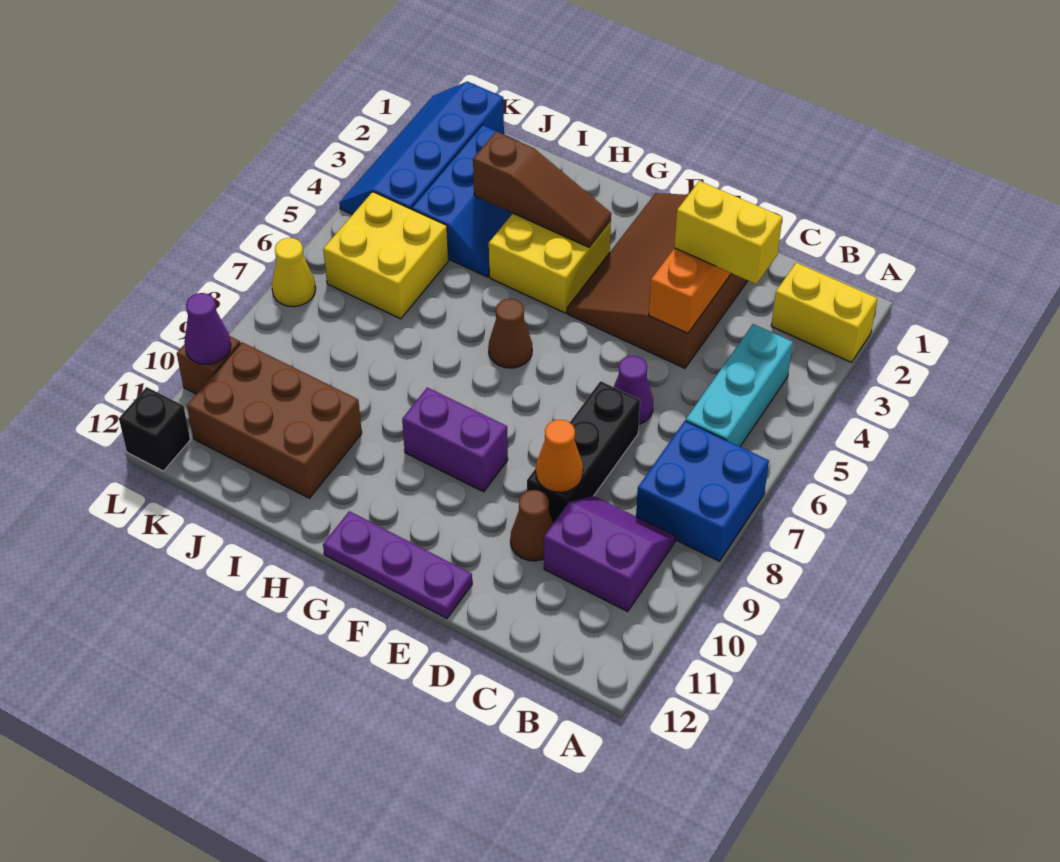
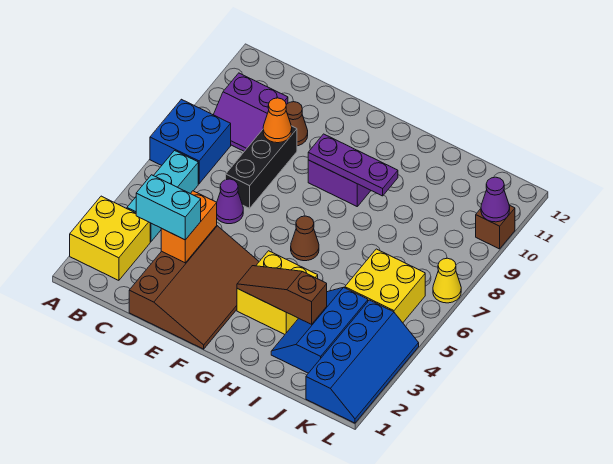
yellow 1x2 brick [771,263,877,362] -> yellow 2x2 brick [70,196,150,280]
yellow 1x2 brick [674,181,782,284] -> cyan 1x2 brick [136,175,201,240]
purple 1x3 plate [323,511,472,618] -> purple 1x3 plate moved to [308,134,398,196]
brown 2x3 brick [187,342,362,498] -> none
black 1x1 brick [119,387,190,471] -> none

